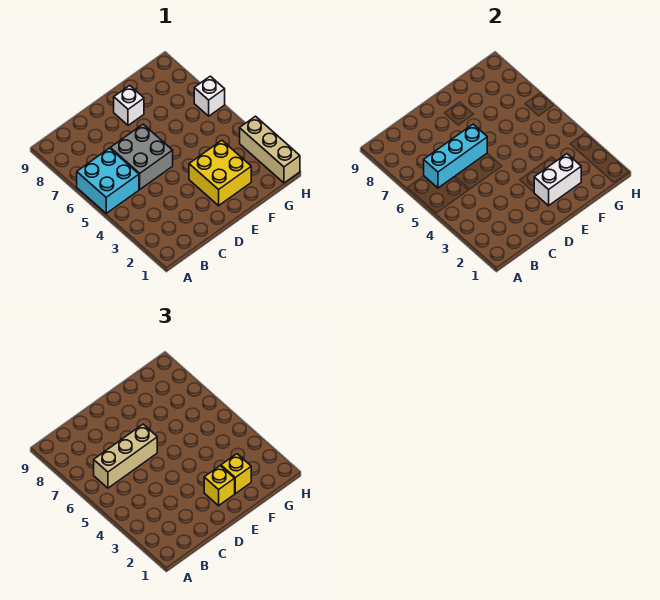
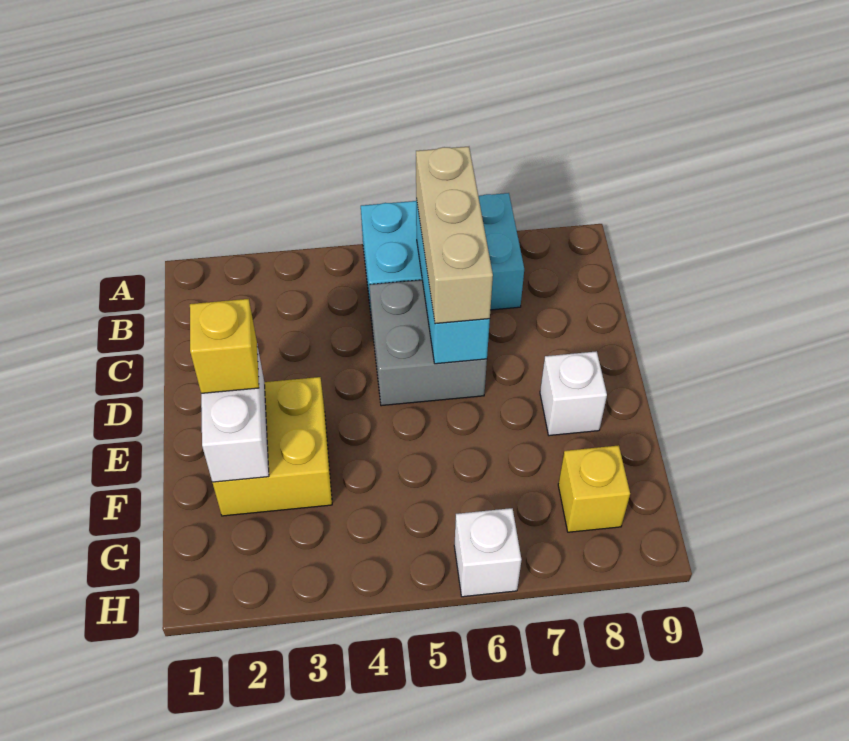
cyan 2x2 brick [77,148,139,213] -> cyan 2x3 brick [361,193,524,312]
yellow 1x1 brick [221,454,251,494] -> yellow 1x1 brick moved to [558,445,630,532]
tan 1x3 brick [240,116,300,183] -> none

